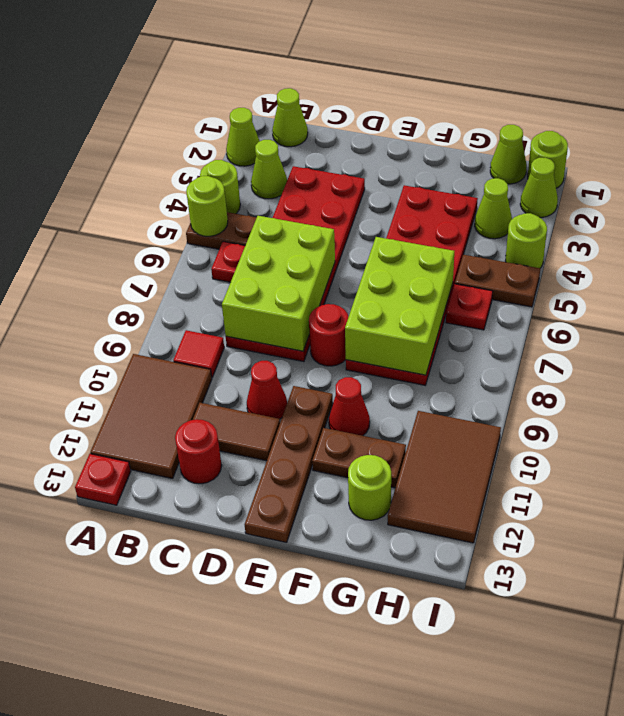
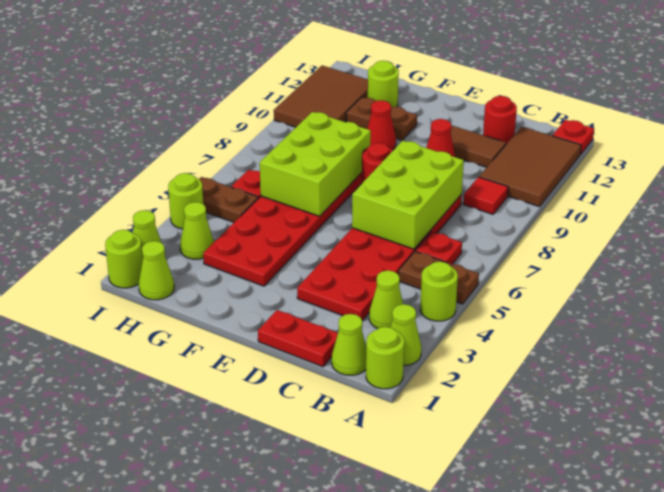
lime 1x1 round brick [186,176,228,236] -> lime 1x1 round brick moved to [366,327,404,389]
none -> red 1x2 plate [258,310,338,367]
brown 1x4 plate [245,386,333,543] -> none

